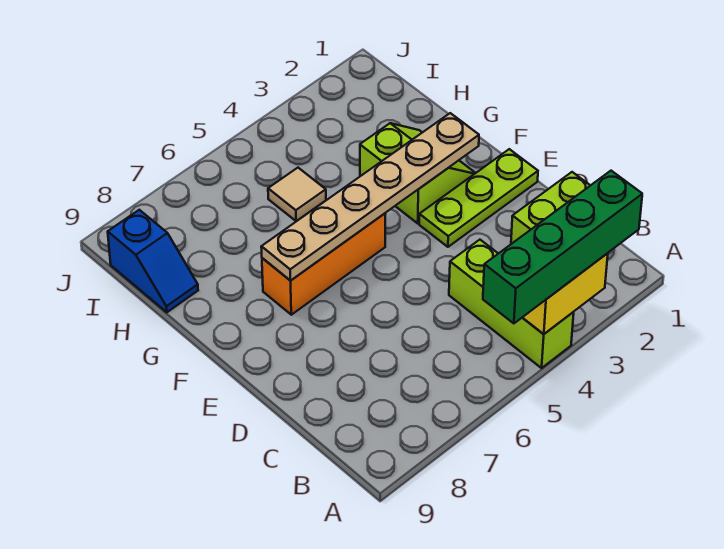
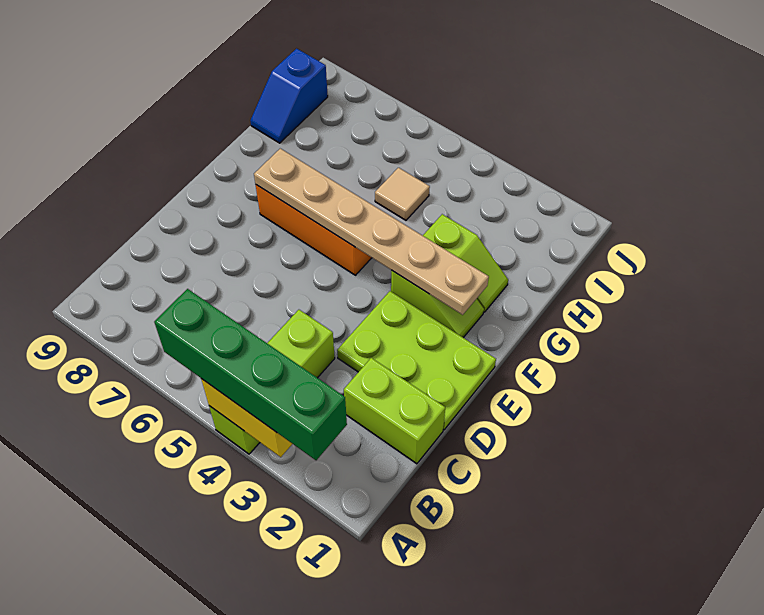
lime 1x3 plate [419,149,538,247] -> lime 2x3 plate [337,291,496,430]

